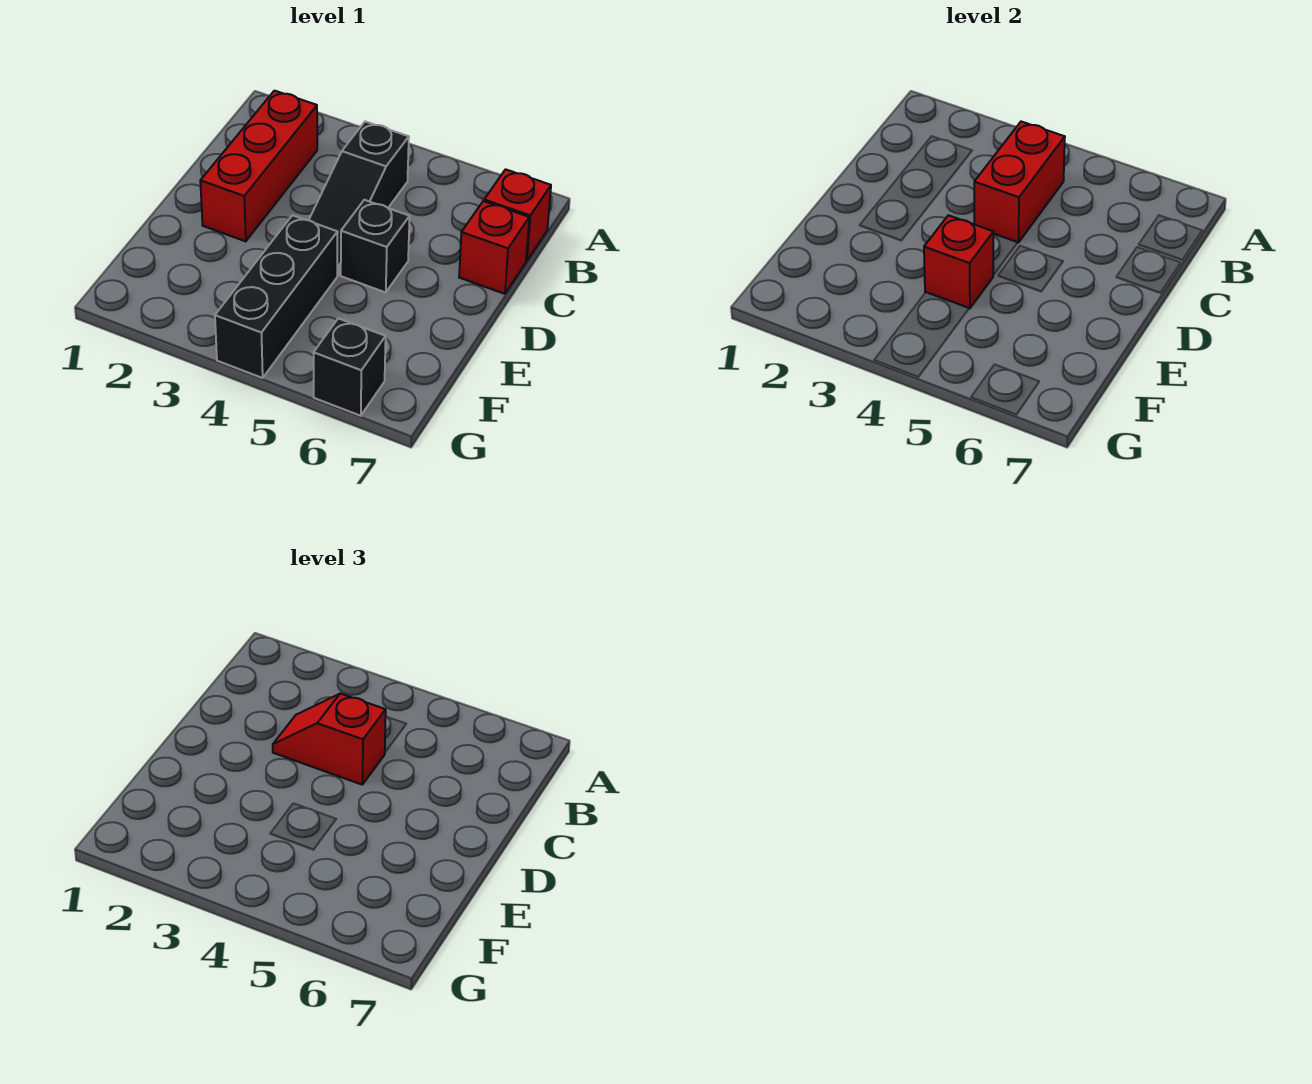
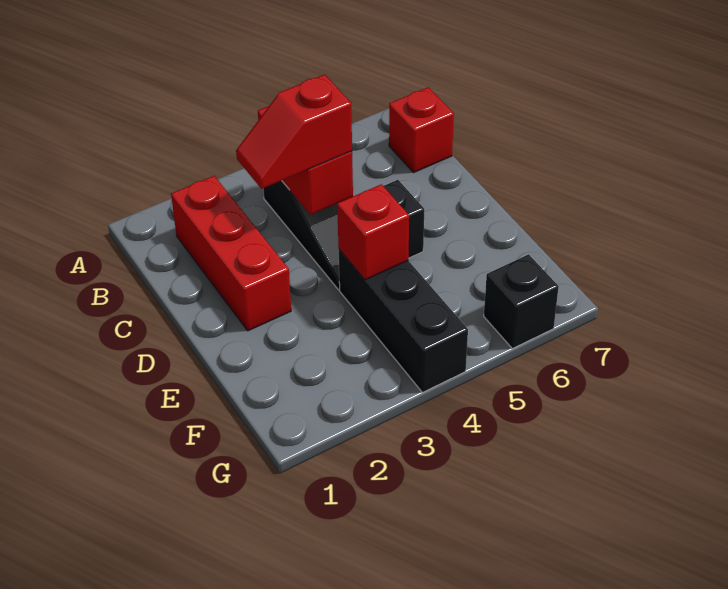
red 1x1 brick [459,201,529,294] -> none

